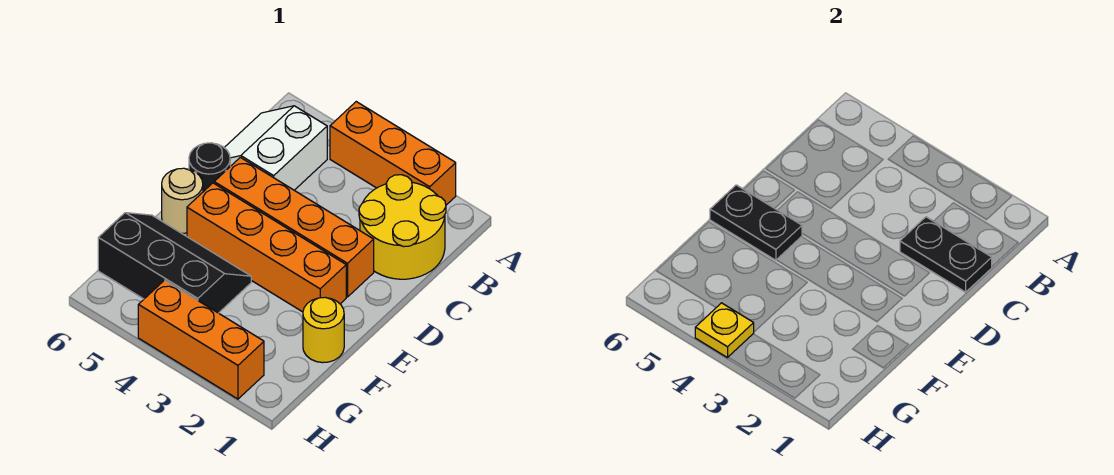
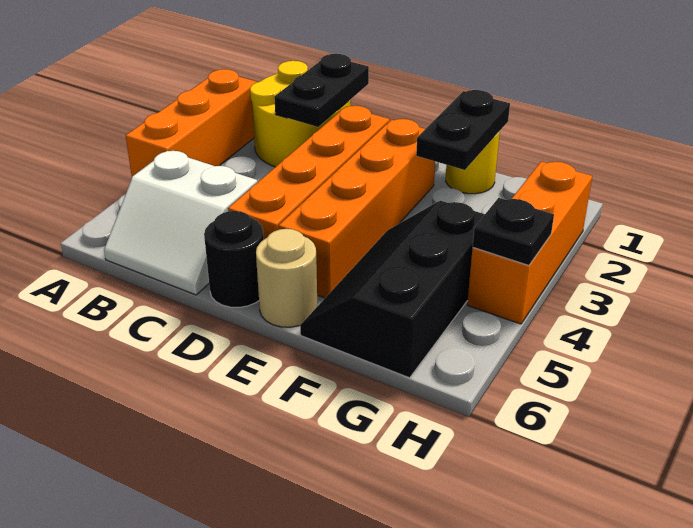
black 1x2 plate [710,185,802,260] -> black 1x2 plate moved to [416,90,510,170]
yellow 1x1 plate [695,303,754,358] -> black 1x1 plate [473,198,554,265]

